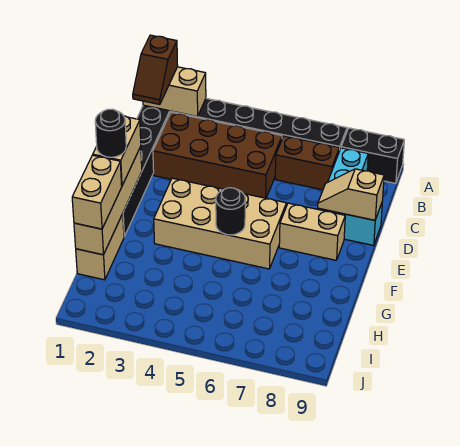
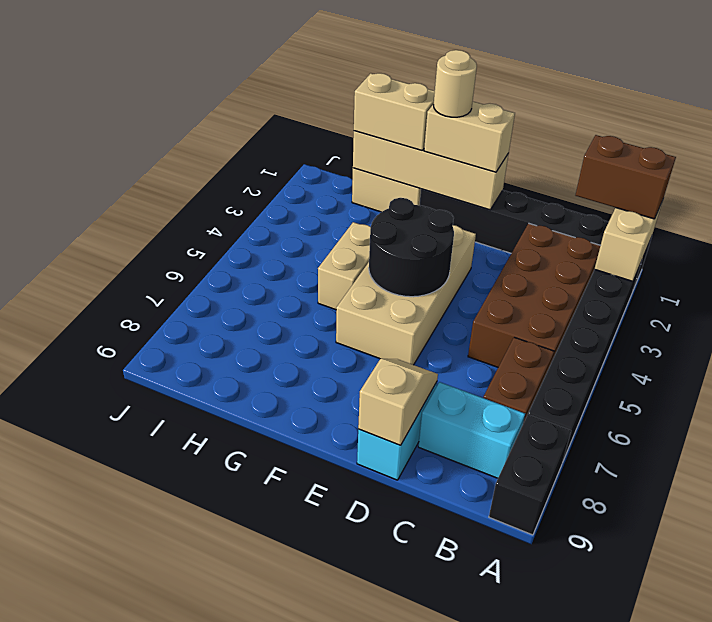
brown 1x2 slope [133,35,178,104] -> brown 1x2 brick [575,135,676,219]
tan 1x2 brick [279,203,345,260] -> tan 1x2 brick moved to [318,222,371,310]
black 1x1 round brick [95,109,126,157] -> tan 1x1 round brick [434,50,477,117]
black 1x1 round brick [216,188,245,235] -> black 2x2 round brick [369,198,454,297]

